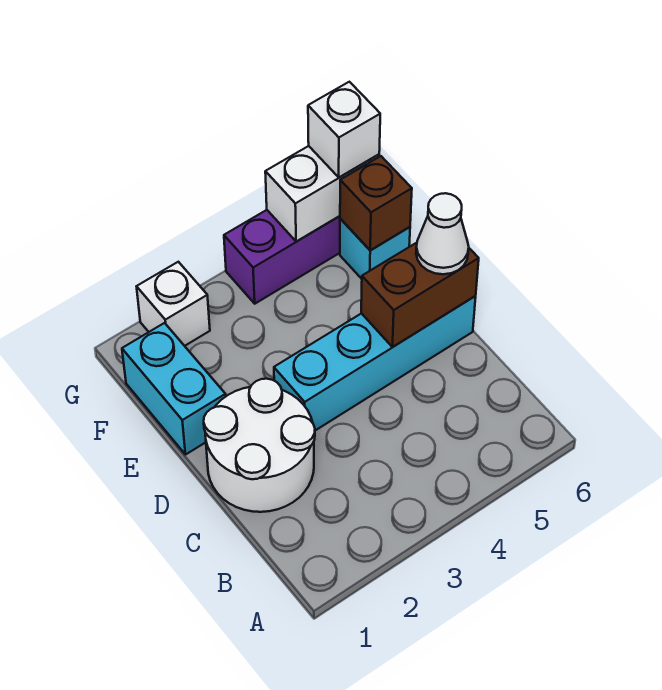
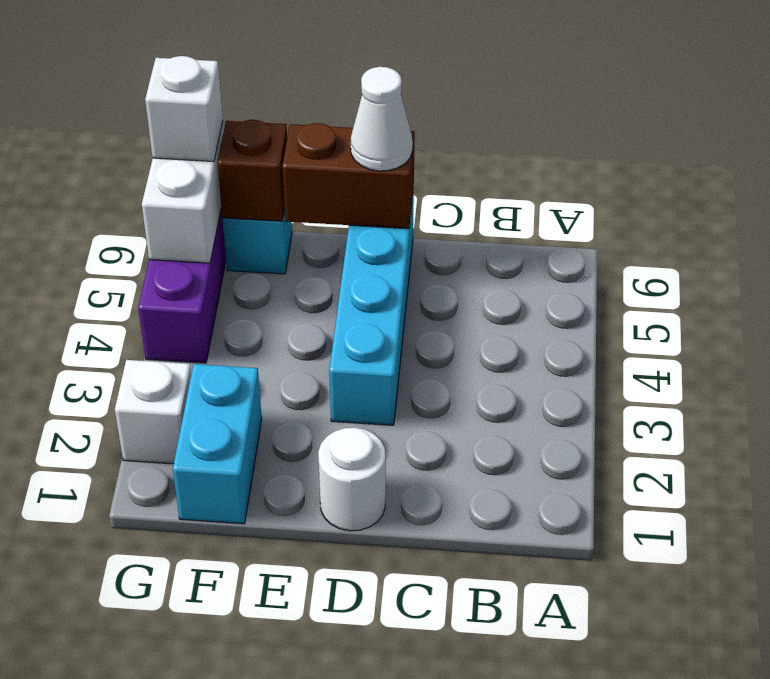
white 2x2 round brick [204,379,315,512] -> white 1x1 round brick [318,428,386,531]
brown 1x2 brick [361,243,479,347] -> brown 1x2 brick turned to [282,123,415,229]
cyan 1x2 brick [122,323,226,455] -> cyan 1x2 brick turned to [173,364,262,524]

